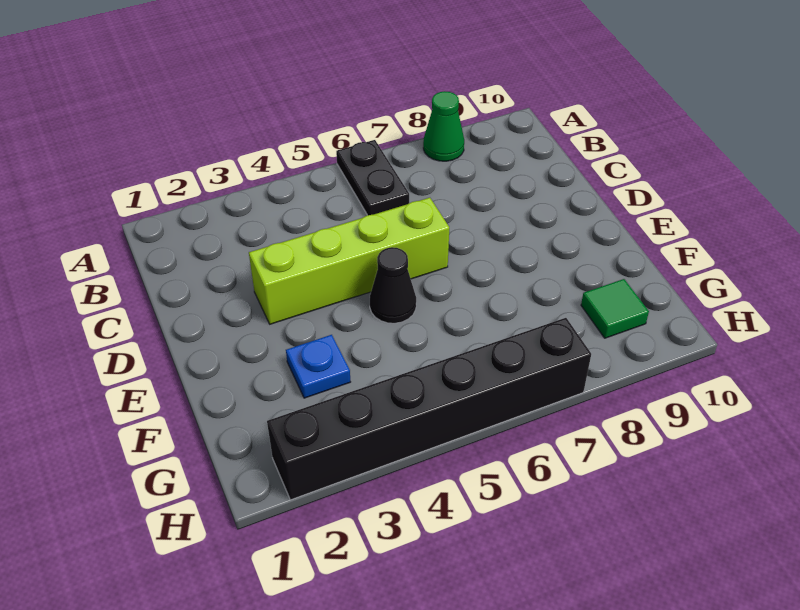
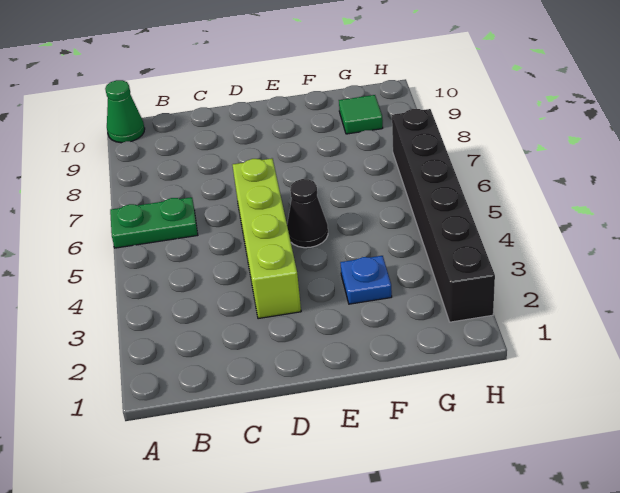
black 1x2 plate [336,140,409,215] -> green 1x2 plate [110,197,198,248]
green 1x1 cone [423,91,464,161] -> green 1x1 cone moved to [105,80,145,143]

